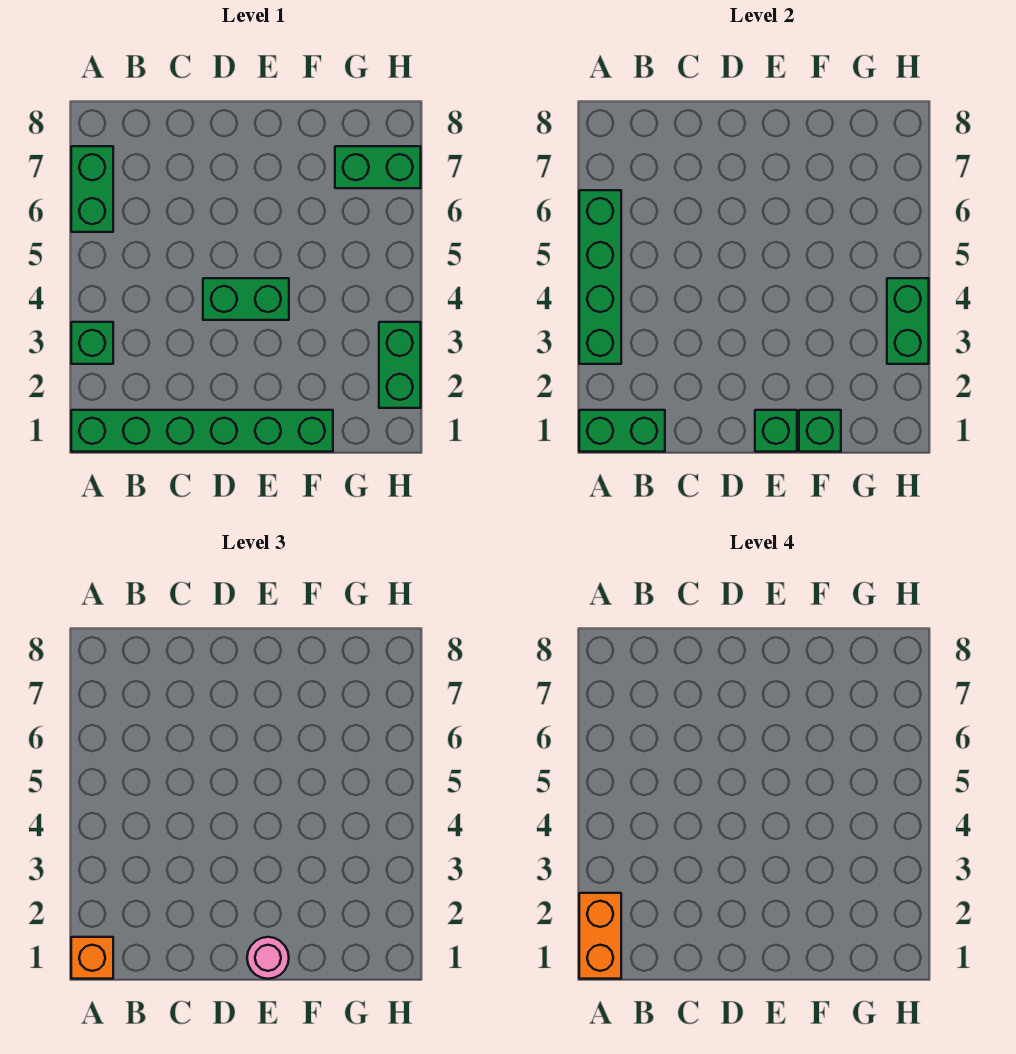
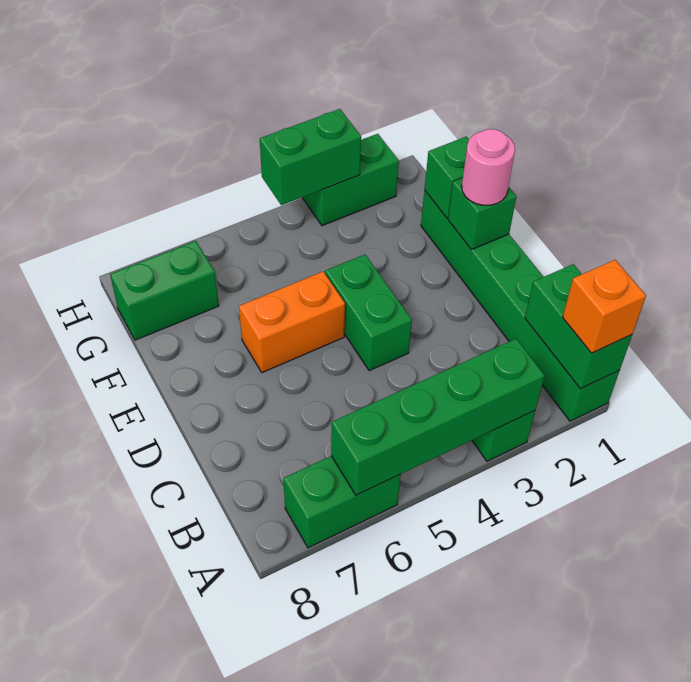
orange 1x2 brick [579,893,621,979] -> orange 1x2 brick moved to [239,272,345,373]
green 1x2 brick [335,146,421,188] -> green 1x2 brick turned to [110,241,219,340]

